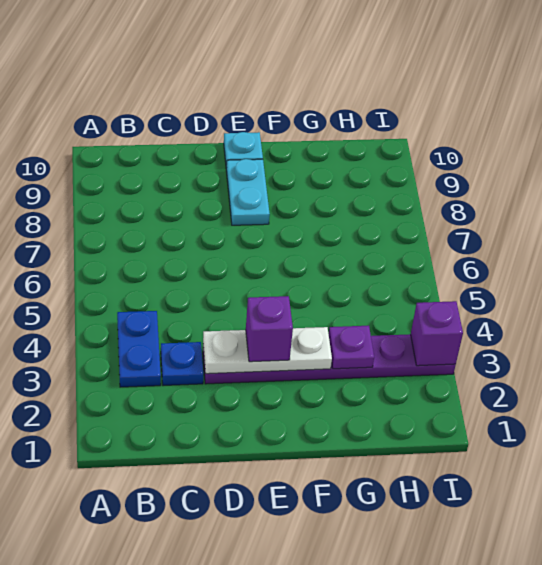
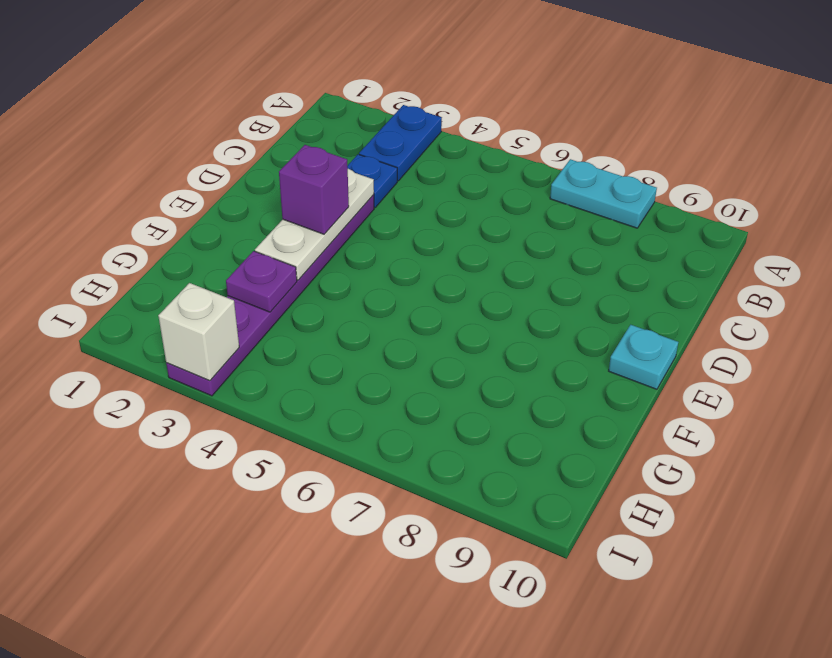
blue 1x2 plate [117,311,161,387] -> blue 1x2 plate turned to [359,105,442,181]
cyan 1x2 plate [226,159,270,225] -> cyan 1x2 plate moved to [550,159,657,228]
purple 1x1 brick [411,301,463,366] -> white 1x1 brick [158,283,239,381]

